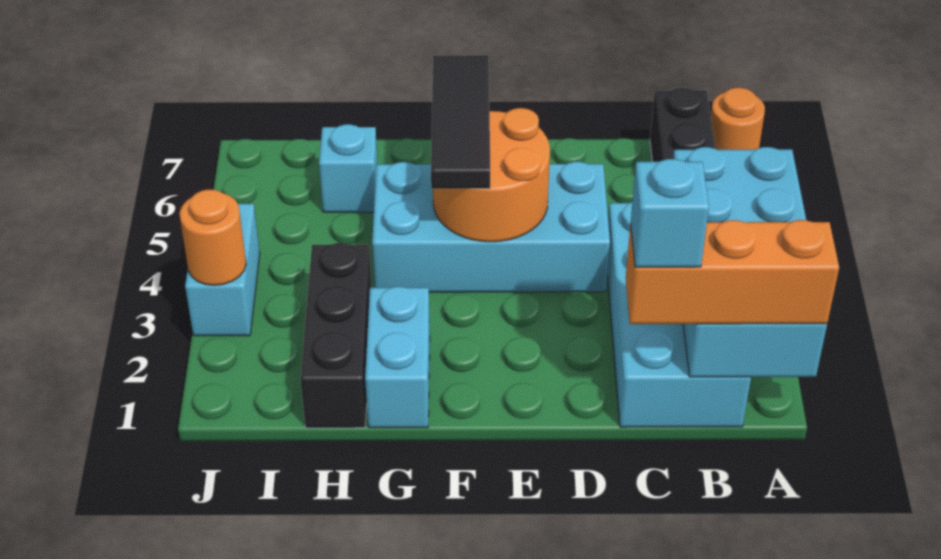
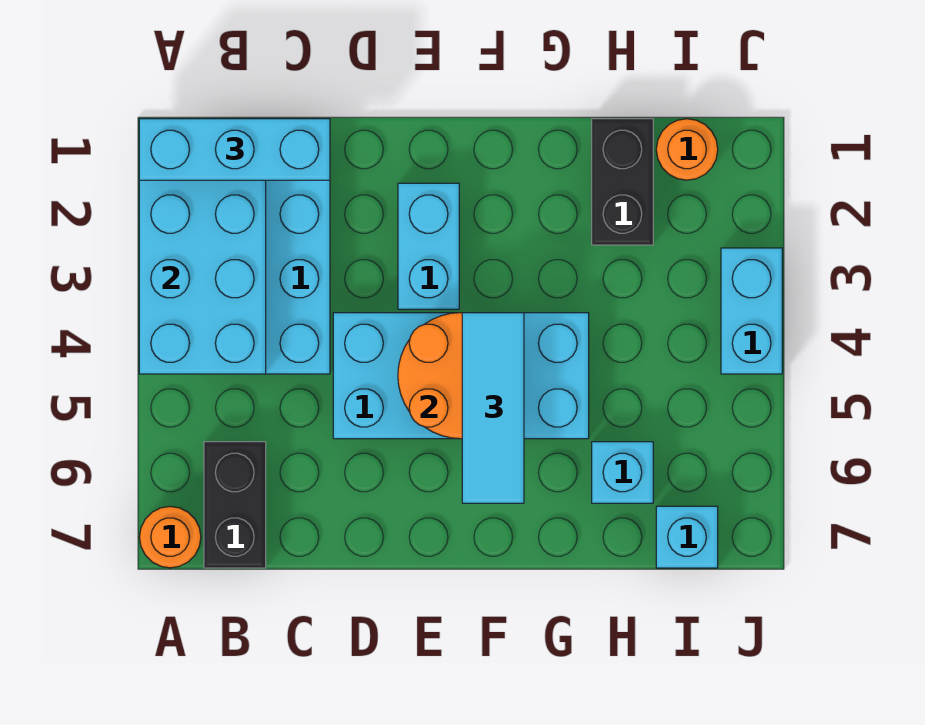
orange 1x3 brick [626,220,839,324] -> cyan 1x3 brick [139,119,330,180]
cyan 1x1 brick [631,159,709,267] -> cyan 1x1 brick moved to [656,506,718,568]
black 1x3 tile [431,55,490,189] -> cyan 1x3 tile [462,313,524,503]
cyan 1x2 brick [365,287,430,428] -> cyan 1x2 brick moved to [398,183,459,309]
black 1x3 brick [300,243,372,428] -> black 1x2 brick [592,119,653,245]
orange 1x1 round brick [180,190,246,285] -> orange 1x1 round brick moved to [656,119,718,180]

